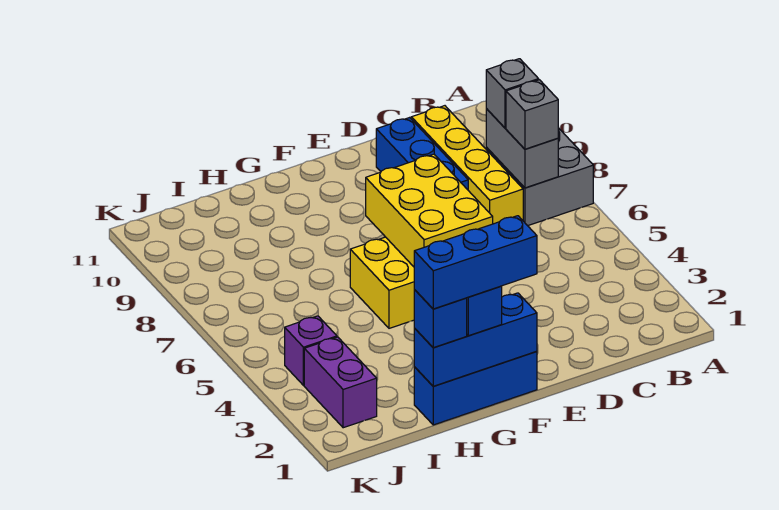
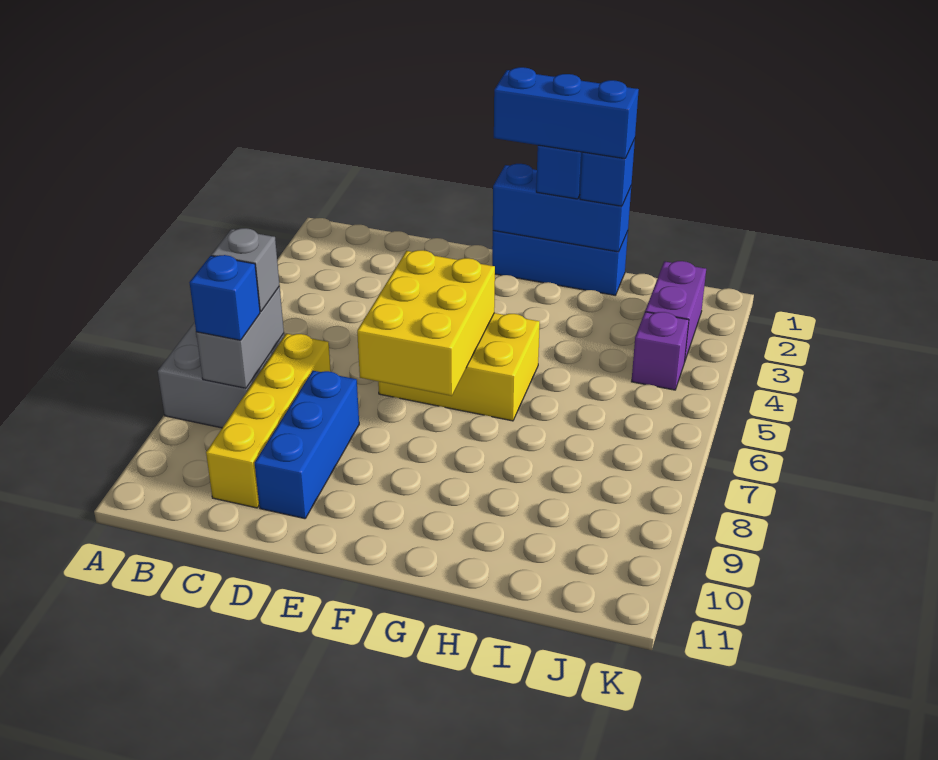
grey 1x1 brick [486,59,539,128] -> blue 1x1 brick [189,255,260,340]

